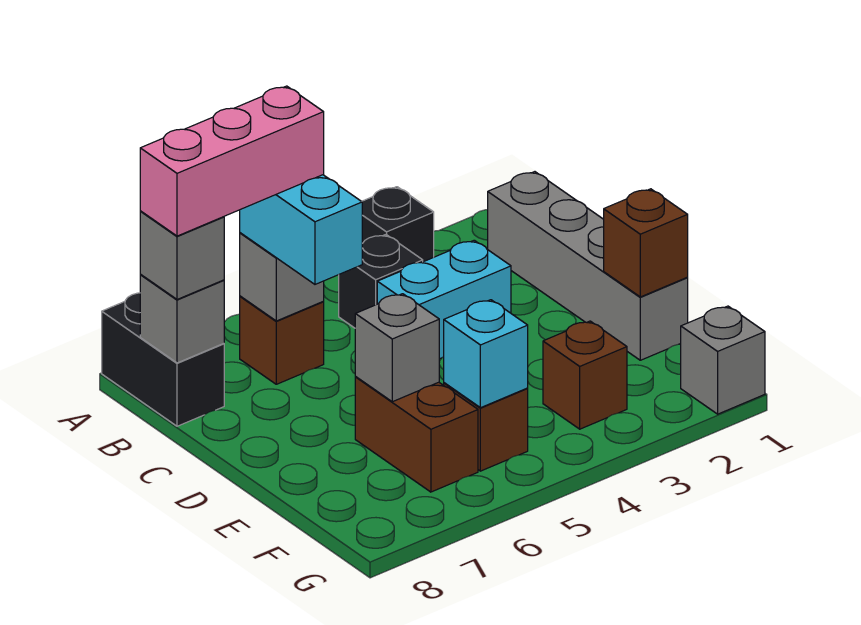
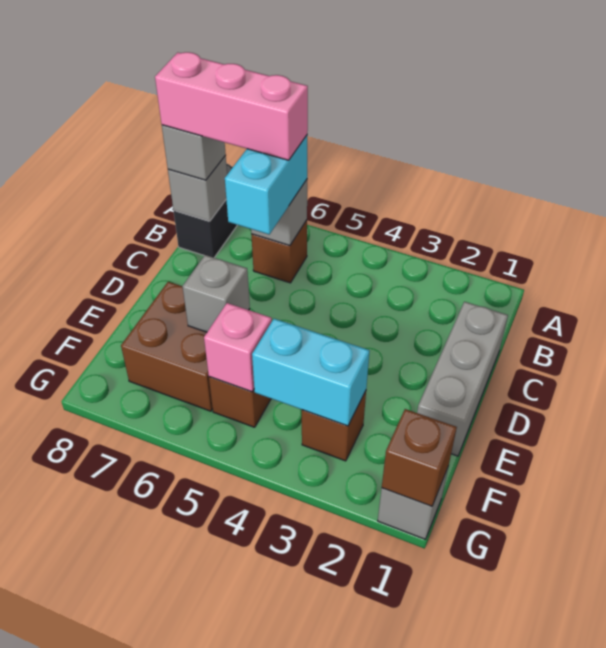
black 1x1 brick [362,187,434,262] -> none
grey 1x4 brick [488,172,688,360] -> grey 1x3 brick [417,302,508,456]
black 1x1 brick [339,235,423,328] -> none
cyan 1x2 brick [377,240,511,359] -> cyan 1x2 brick moved to [252,319,370,426]
brown 1x1 brick [604,189,688,297] -> brown 1x1 brick moved to [382,409,457,506]
brown 1x2 brick [355,377,478,492] -> brown 2x2 brick [121,282,250,411]
cyan 1x1 brick [444,300,528,408] -> pink 1x1 brick [204,303,272,392]

